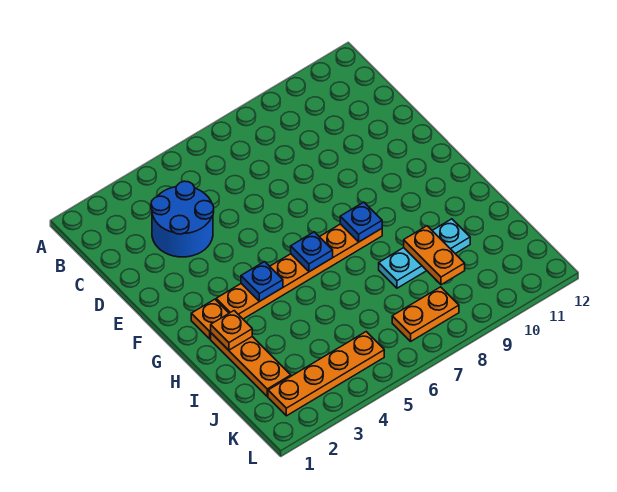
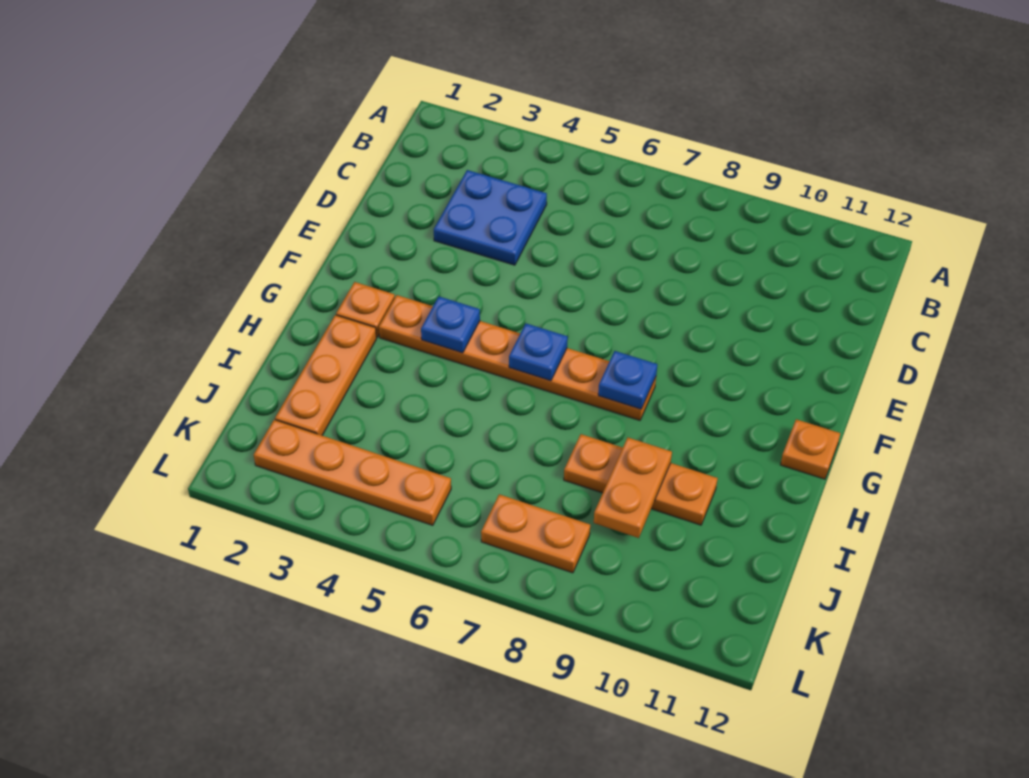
blue 2x2 round brick [151,181,214,257] -> blue 2x2 plate [434,170,547,265]
orange 1x1 plate [211,311,252,350] -> orange 1x1 plate moved to [781,419,840,479]
cyan 1x3 plate [379,219,470,288] -> orange 1x3 plate [564,434,718,525]

